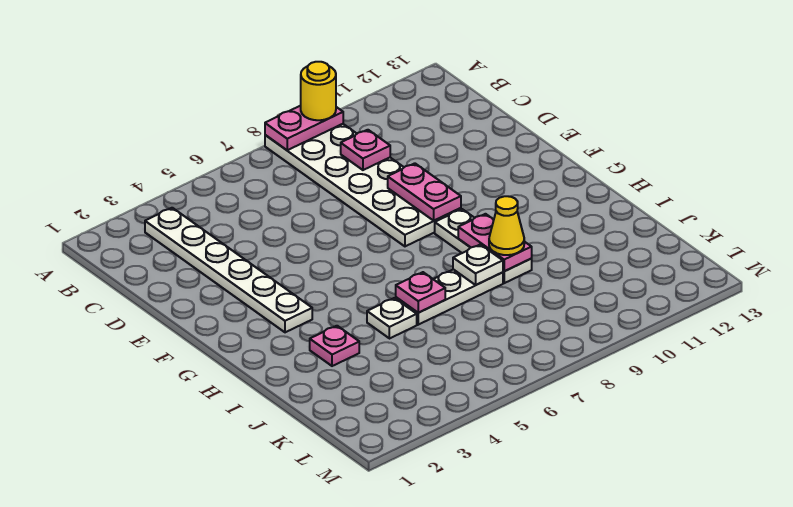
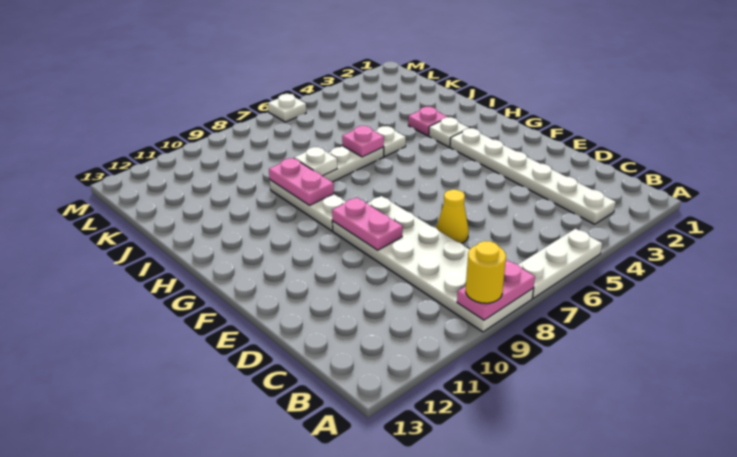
none -> white 1x3 plate [518,229,602,298]
pink 1x1 plate [341,130,390,170] -> none
none -> white 1x1 plate [429,117,469,147]
yellow 1x1 cone [489,196,524,255] -> yellow 1x1 cone moved to [436,190,469,243]
none -> white 1x1 plate [268,94,306,122]

